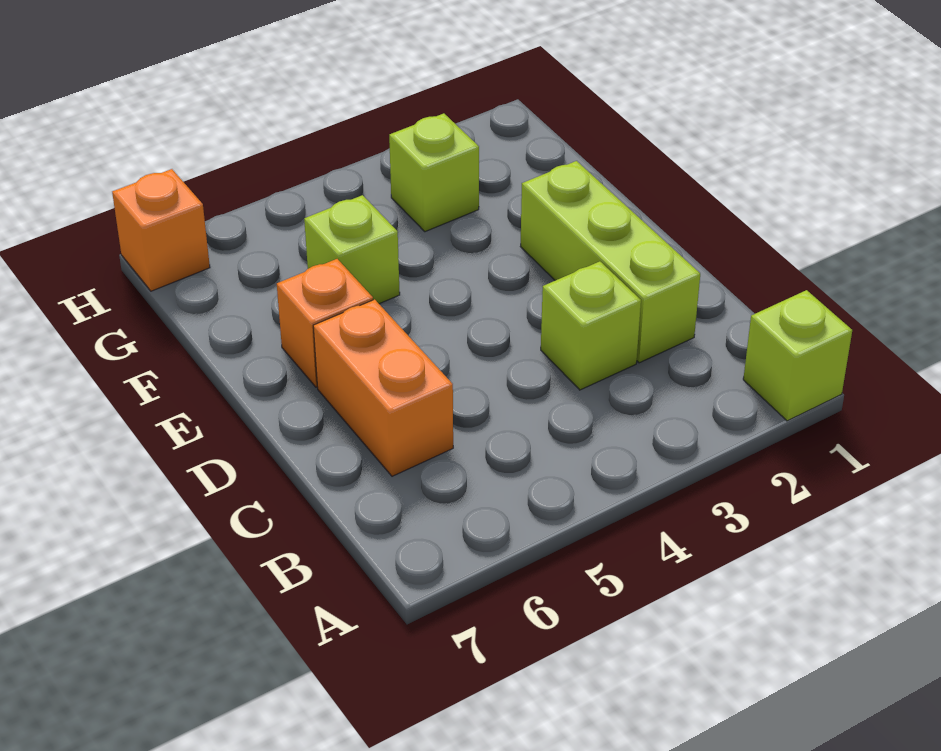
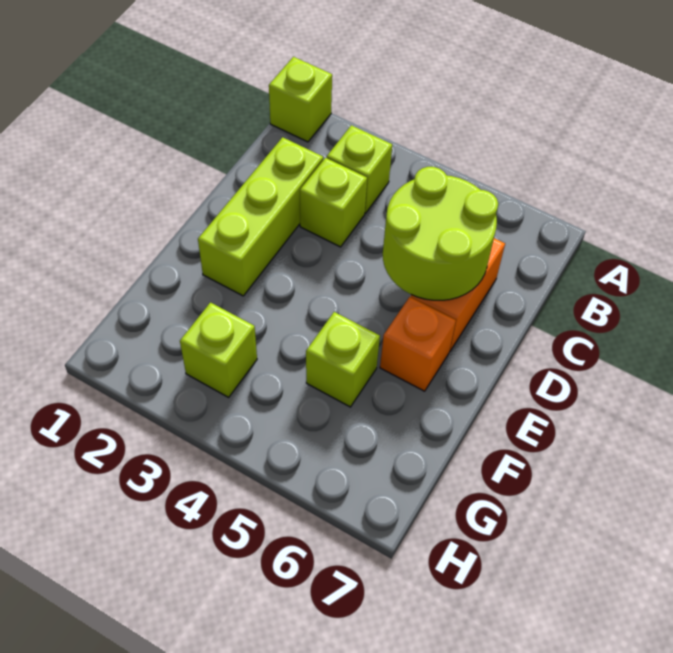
none -> lime 1x1 brick [327,125,392,213]
none -> lime 2x2 round brick [383,167,498,300]
orange 1x1 brick [112,169,210,291] -> none

